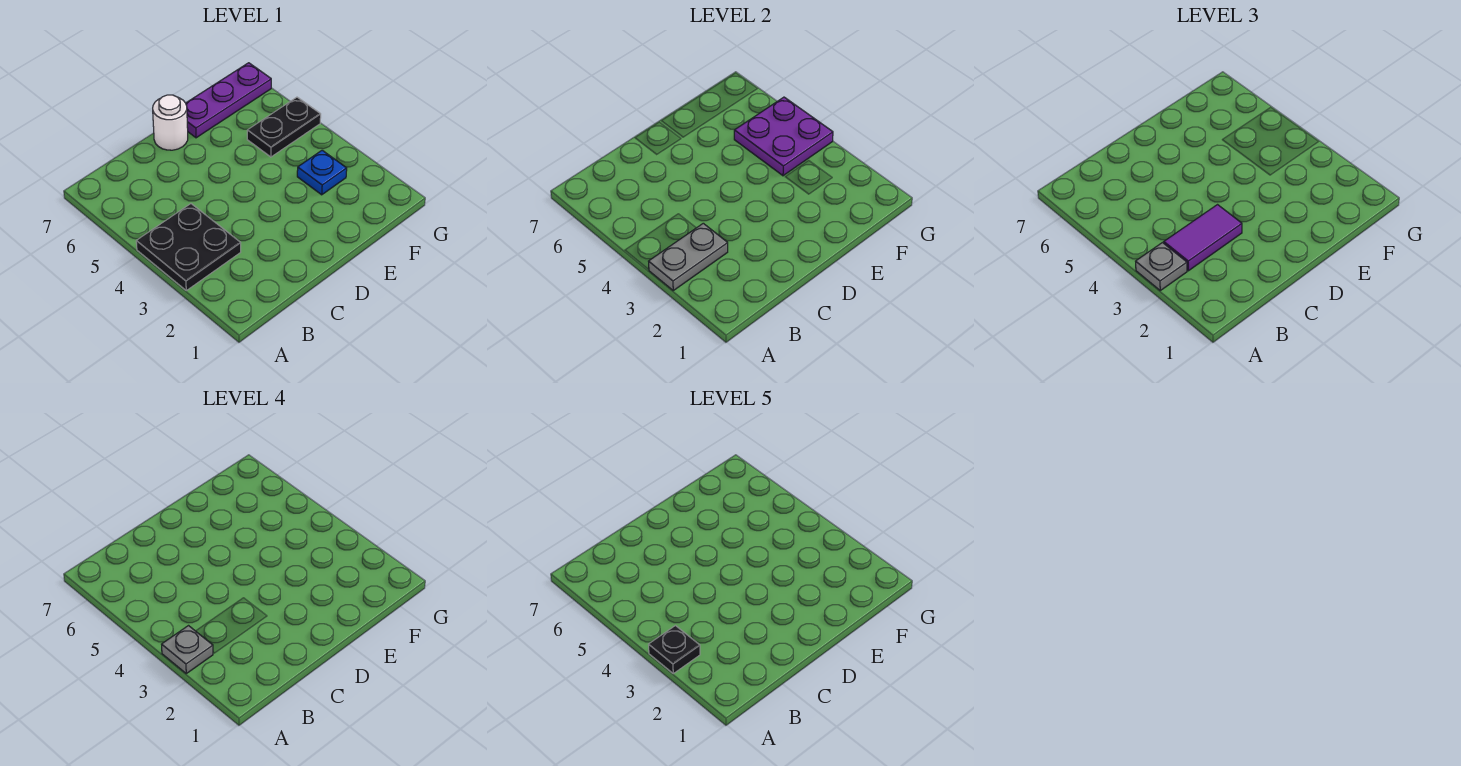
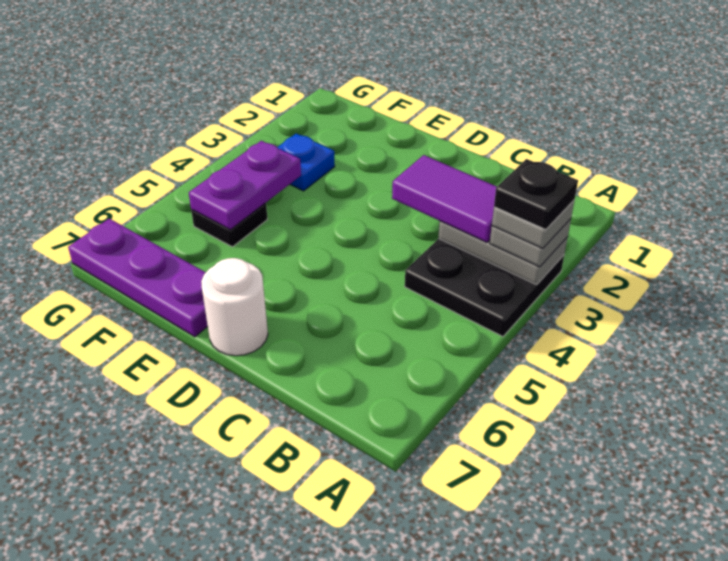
purple 2x2 plate [734,97,833,176] -> purple 1x2 plate [189,141,301,230]
black 1x2 plate [247,97,321,157] -> black 1x1 plate [191,203,267,247]

